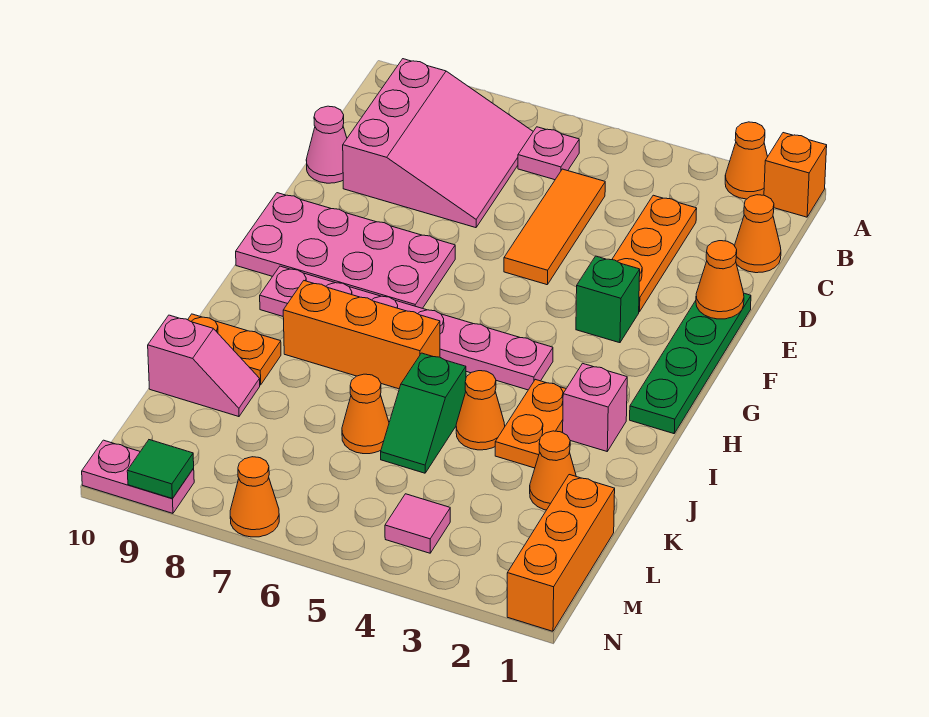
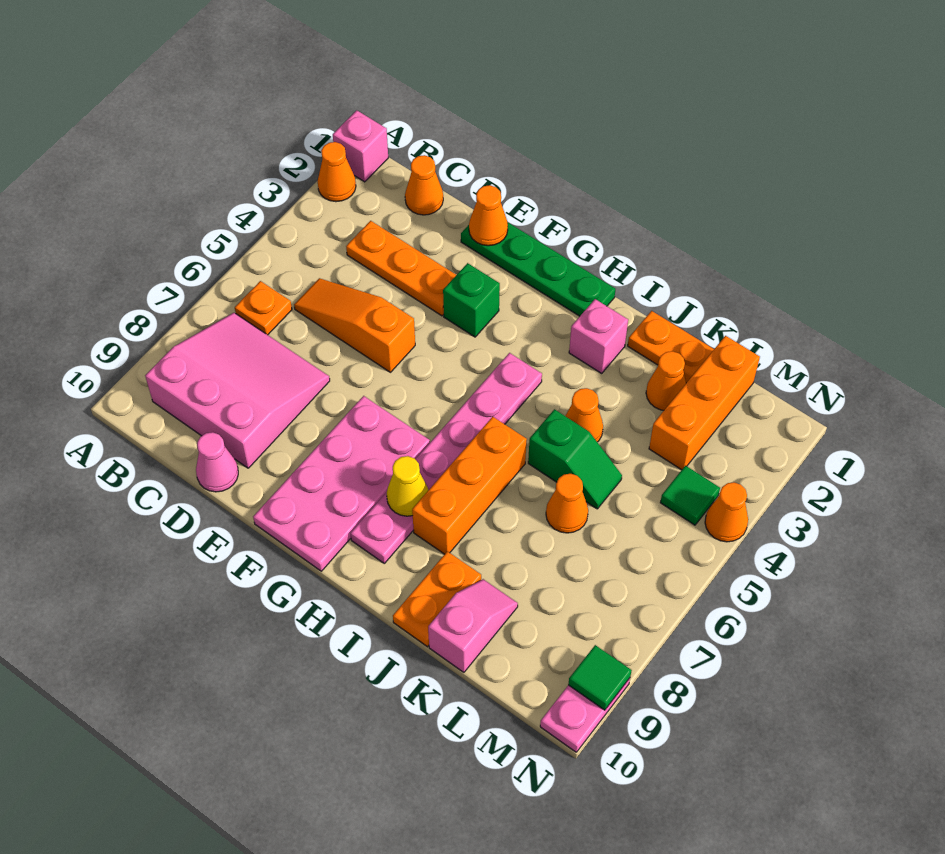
orange 1x1 brick [764,133,827,217] -> pink 1x1 brick [333,110,388,182]
pink 1x1 plate [518,127,579,180] -> orange 1x1 plate [235,281,292,335]
orange 1x3 tile [504,169,605,285] -> orange 1x3 slope [294,278,415,372]
none -> yellow 1x1 cone [387,456,428,516]
orange 1x2 plate [495,379,566,468] -> orange 1x2 plate moved to [628,311,714,383]
orange 1x3 brick [507,475,615,631] -> orange 1x3 brick turned to [649,336,760,470]
pink 1x1 tile [385,494,450,553] -> green 1x1 tile [660,466,720,525]
orange 1x1 cone [230,457,279,537] -> orange 1x1 cone moved to [705,482,748,542]

